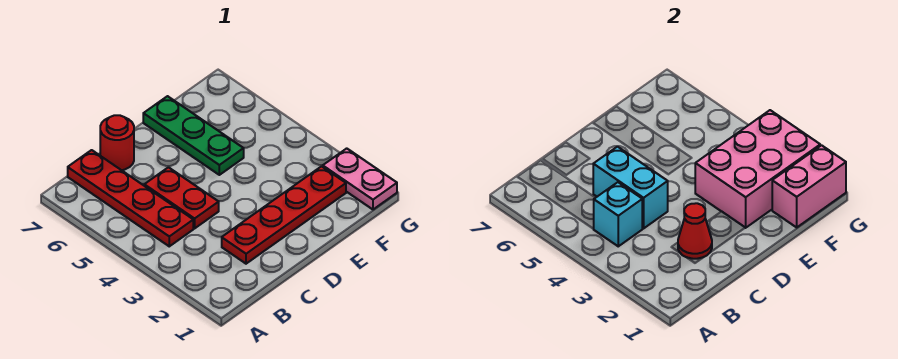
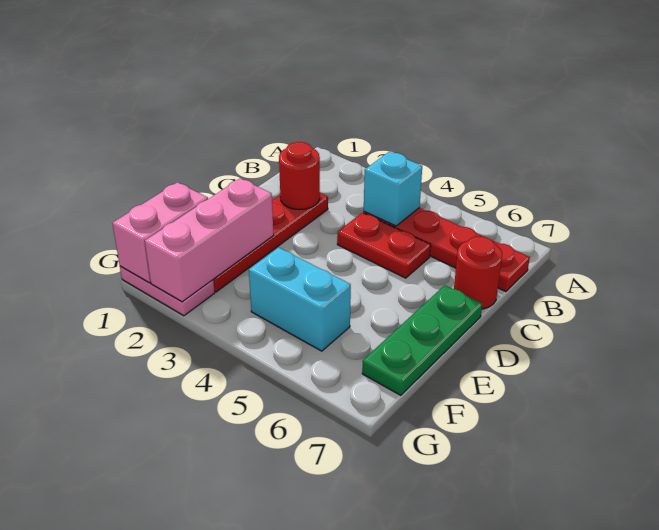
red 1x1 cone [678,203,712,259] -> red 1x1 round brick [279,142,320,210]
cyan 1x2 brick [593,147,668,228] -> cyan 1x2 brick moved to [249,248,351,351]
pink 2x3 brick [695,110,820,228] -> pink 1x3 brick [145,178,274,302]
green 1x3 plate [143,96,244,175] -> green 1x3 plate turned to [362,285,482,395]

